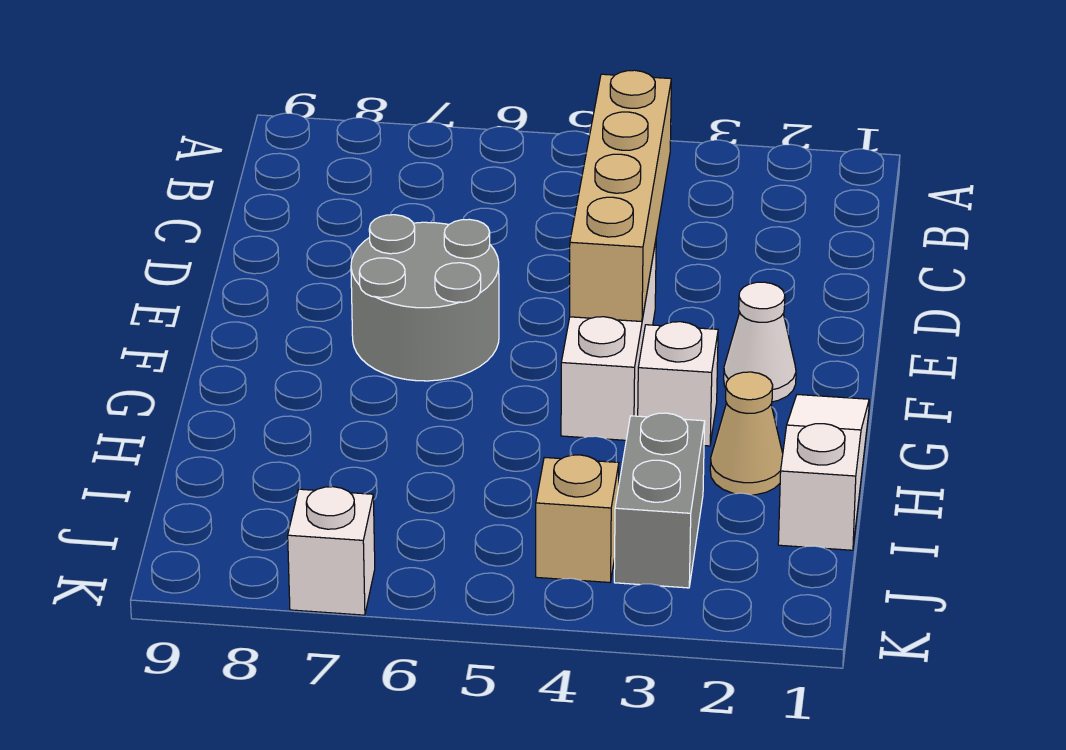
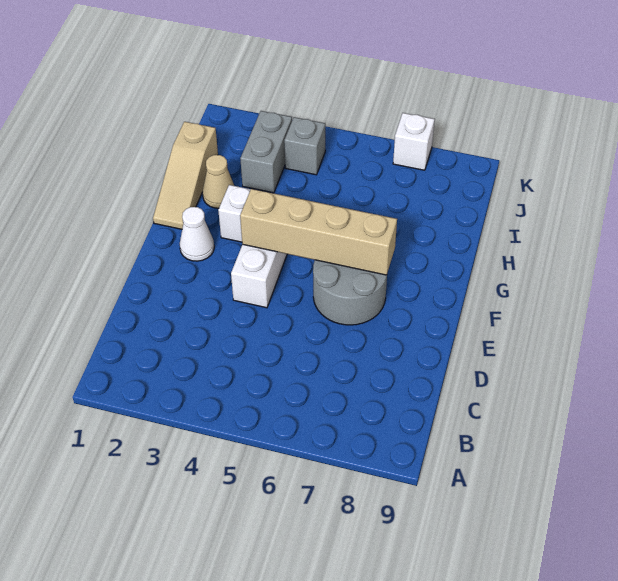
tan 1x4 brick [570,70,671,322] -> tan 1x4 brick turned to [240,189,397,275]
white 1x3 slope [778,395,869,550] -> tan 1x3 slope [153,122,218,229]
tan 1x1 brick [536,455,619,582] -> grey 1x1 brick [284,117,325,175]

